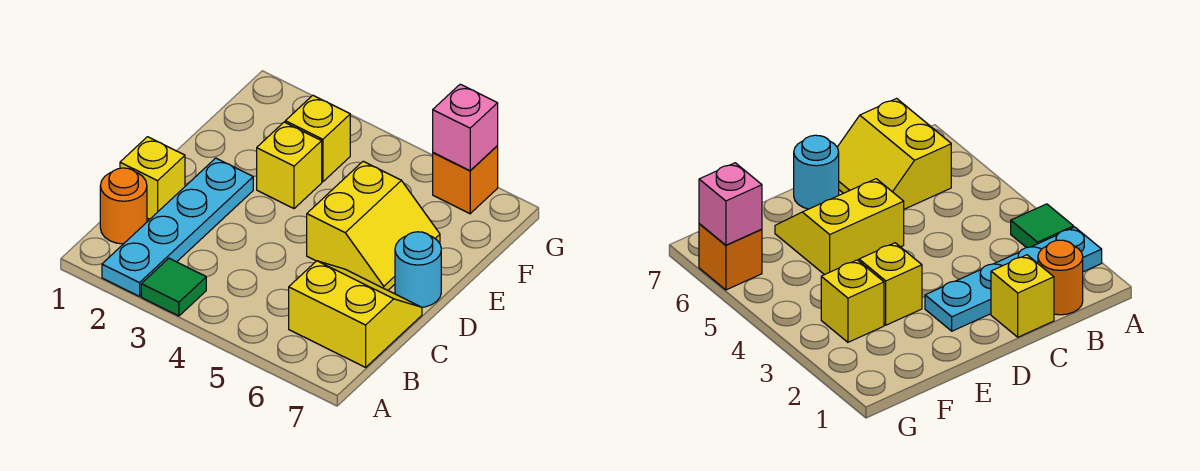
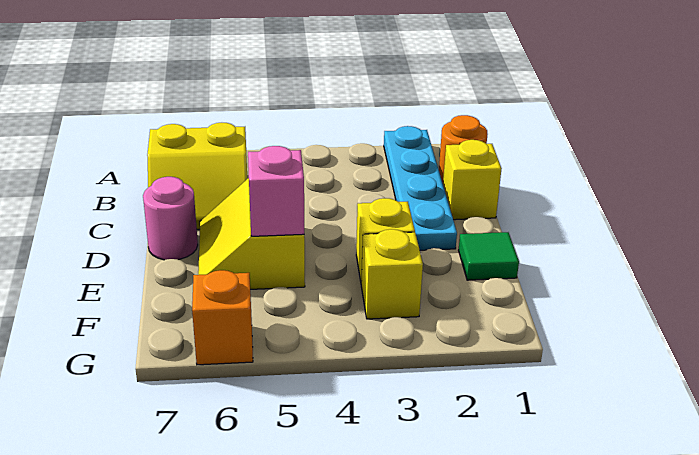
green 1x1 tile [141,258,206,316] -> green 1x1 tile moved to [459,232,519,280]
cyan 1x1 round brick [395,232,441,307] -> pink 1x1 round brick [143,177,198,260]
pink 1x1 brick [433,84,498,171] -> pink 1x1 brick moved to [248,146,304,236]

